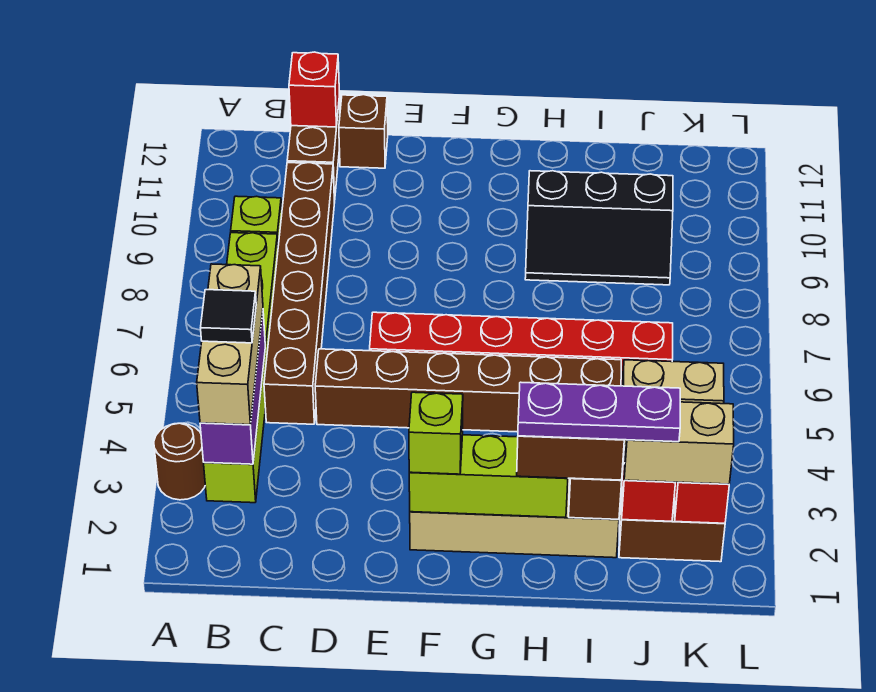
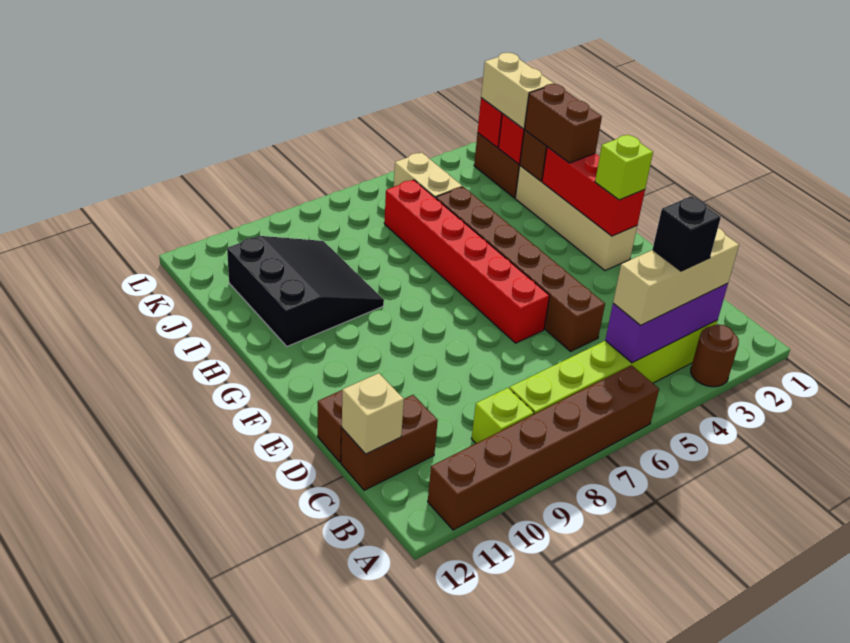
black 1x1 tile [201,290,256,343] -> black 1x1 brick [653,196,721,271]
brown 1x6 brick [264,163,334,424] -> brown 1x6 brick moved to [428,365,659,530]
red 1x1 brick [289,52,340,127] -> tan 1x1 brick [342,373,404,454]
lime 1x3 brick [409,435,568,517] -> red 1x3 brick [542,147,645,236]
purple 1x3 plate [518,382,680,442] -> none
black 2x3 slope [525,171,673,285] -> black 3x3 slope [227,236,384,346]

